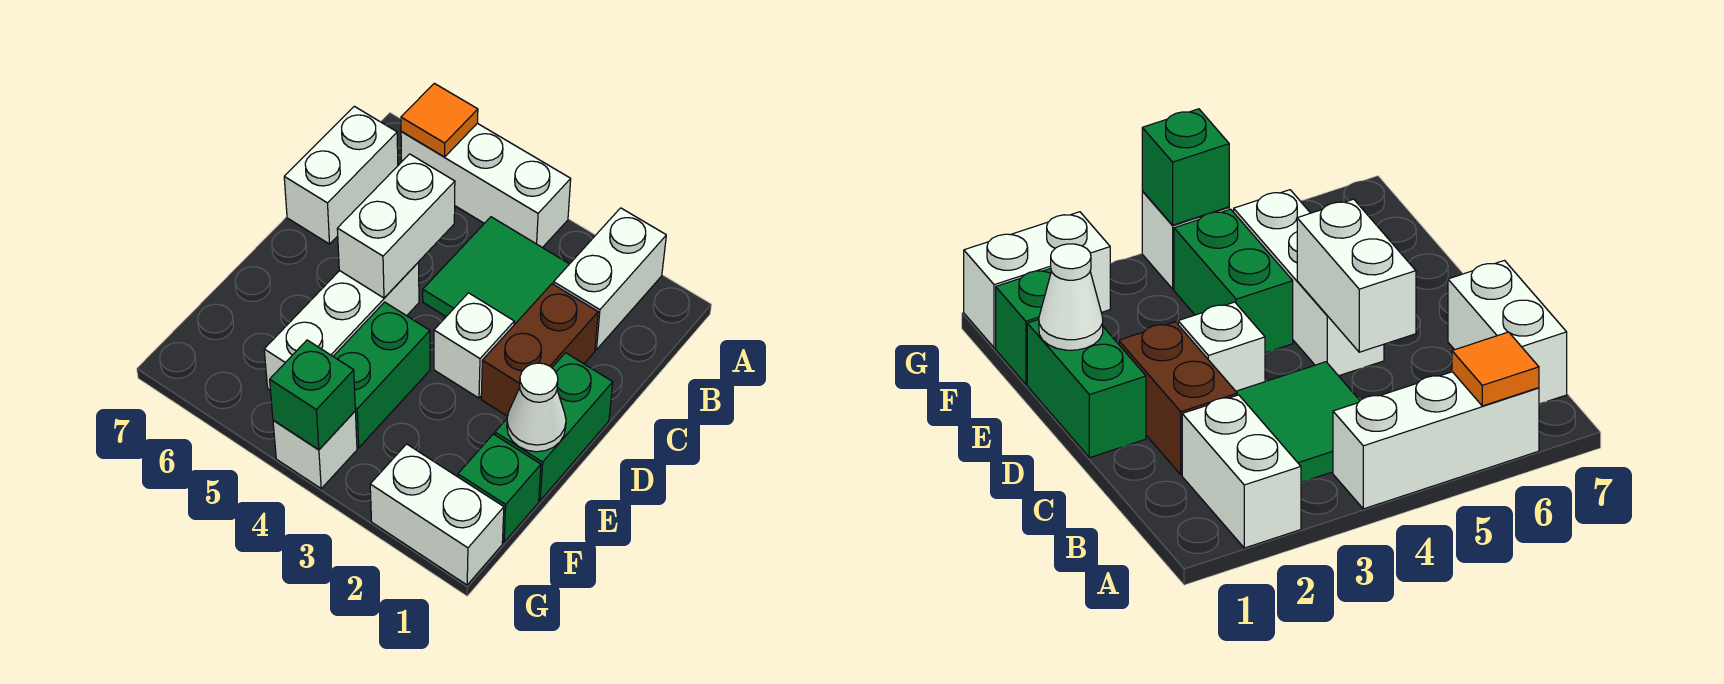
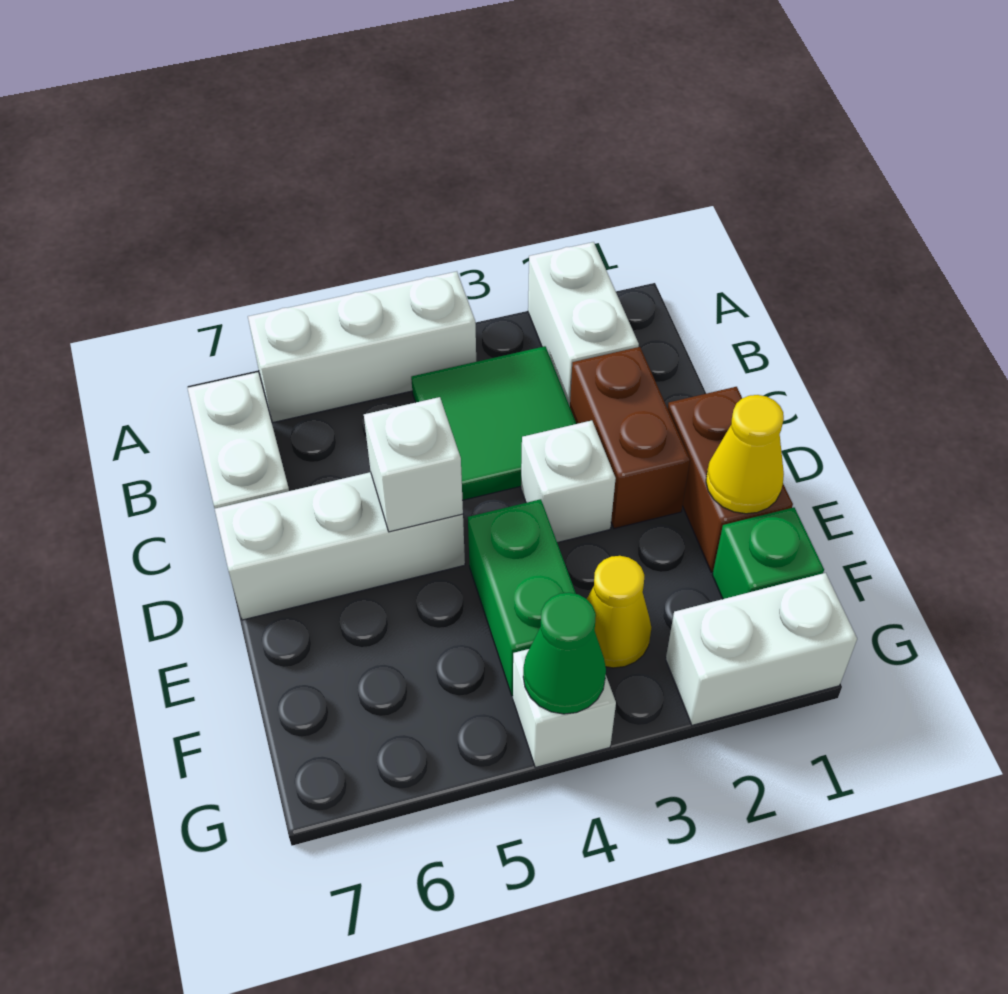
orange 1x1 tile [401,83,478,157] -> none
white 1x2 brick [337,154,455,298] -> white 1x1 brick [364,397,463,532]
green 1x2 brick [495,353,613,500] -> brown 1x2 brick [668,387,793,572]
white 1x3 brick [264,262,419,390] -> white 1x3 brick turned to [215,472,465,620]
white 1x1 cone [507,363,566,452] -> yellow 1x1 cone [706,395,784,514]
none -> yellow 1x1 cone [587,556,651,668]
green 1x1 brick [270,340,355,450] -> green 1x1 cone [523,593,606,714]

